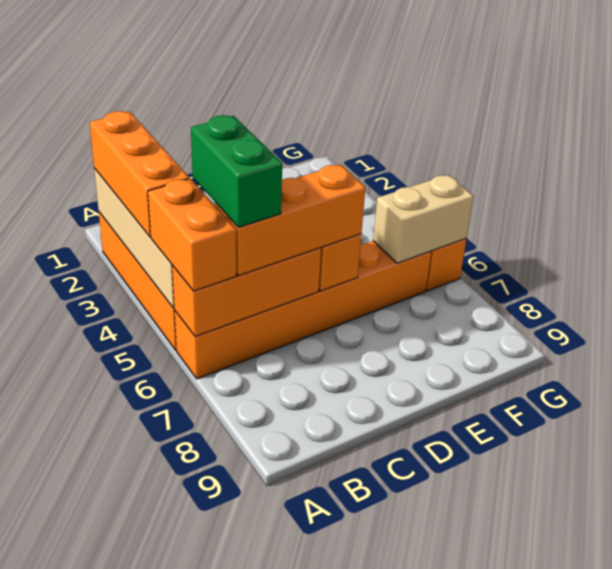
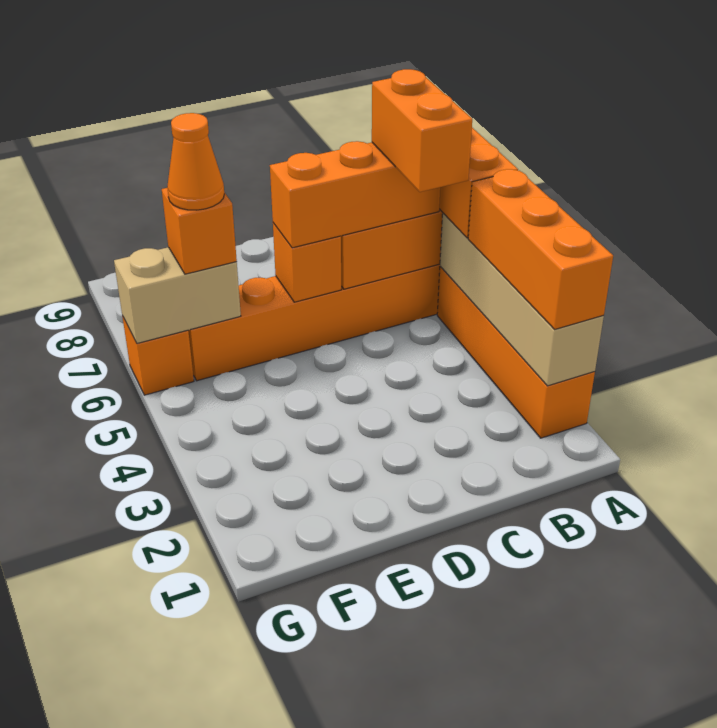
green 1x2 brick [191,115,282,227] -> orange 1x2 brick [372,69,472,192]
none -> orange 1x1 brick [162,188,237,274]
none -> orange 1x1 cone [167,113,224,210]

